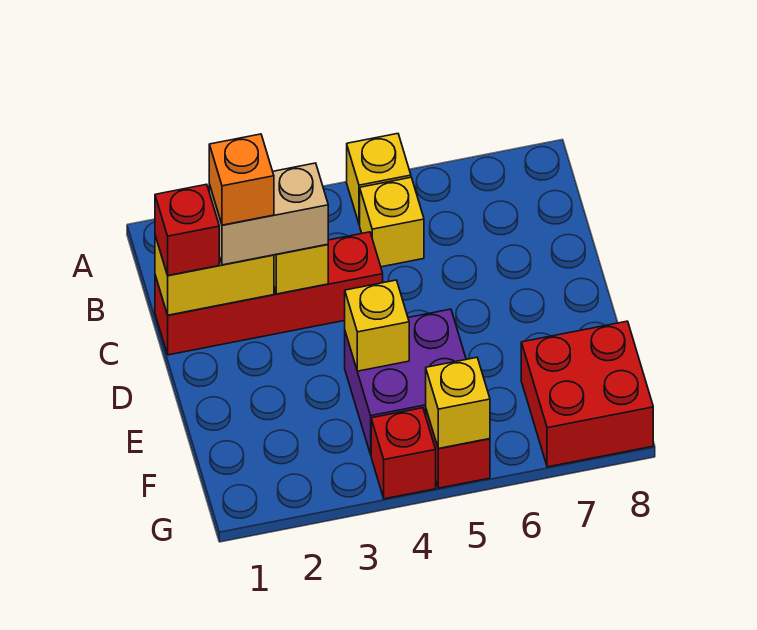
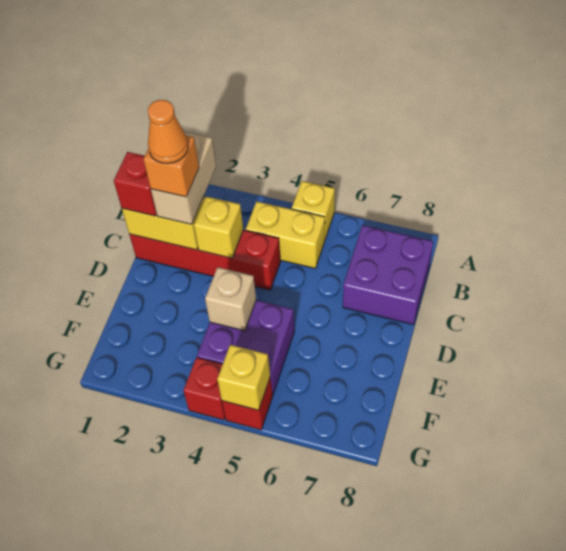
yellow 1x1 brick [360,177,424,267] -> yellow 1x2 brick [246,201,325,269]
none -> purple 2x2 brick [343,225,433,324]
tan 1x2 brick [209,163,328,265] -> tan 1x2 brick turned to [151,132,216,224]
none -> orange 1x1 cone [148,100,188,164]
yellow 1x1 brick [345,280,409,371] -> tan 1x1 brick [205,267,256,331]
red 2x2 brick [521,321,653,467] -> none

